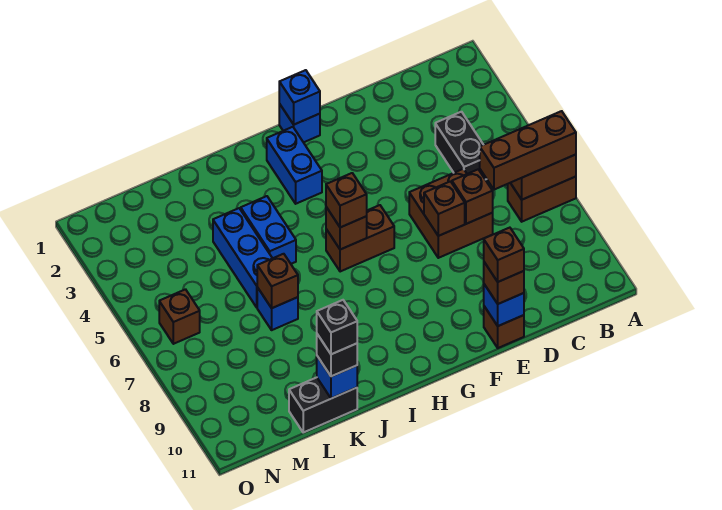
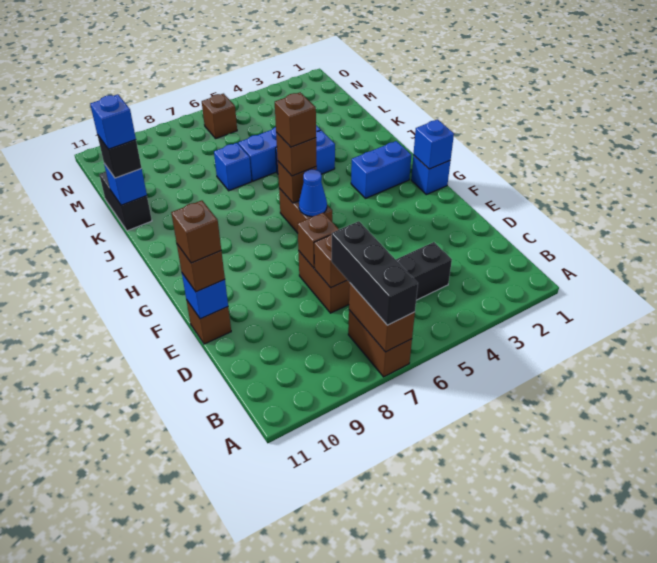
brown 1x3 brick [480,111,576,190] -> black 1x3 brick [332,221,418,325]
none -> blue 1x1 cone [299,169,327,217]
brown 1x1 brick [257,254,298,308] -> brown 1x1 brick moved to [275,92,316,147]
black 1x1 brick [317,300,357,354] -> blue 1x1 brick [90,94,136,149]

